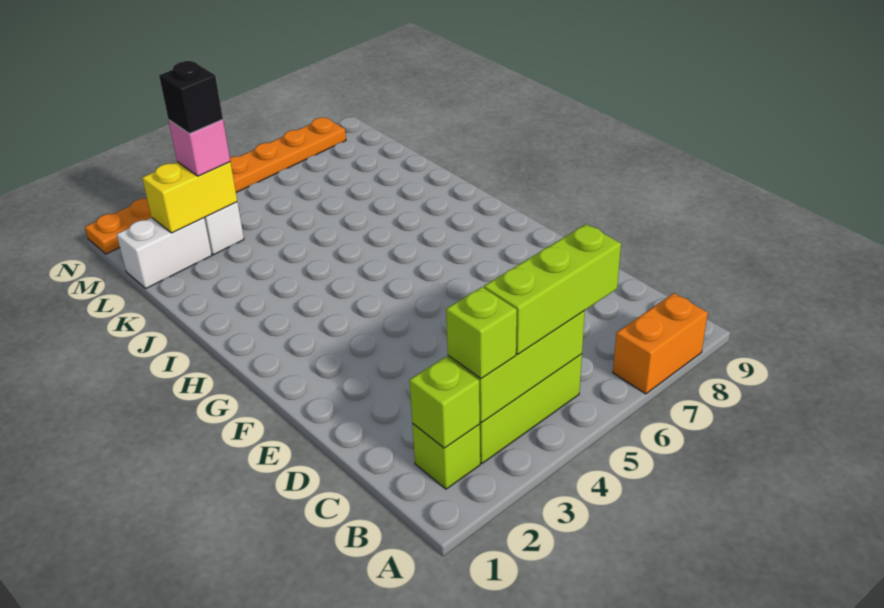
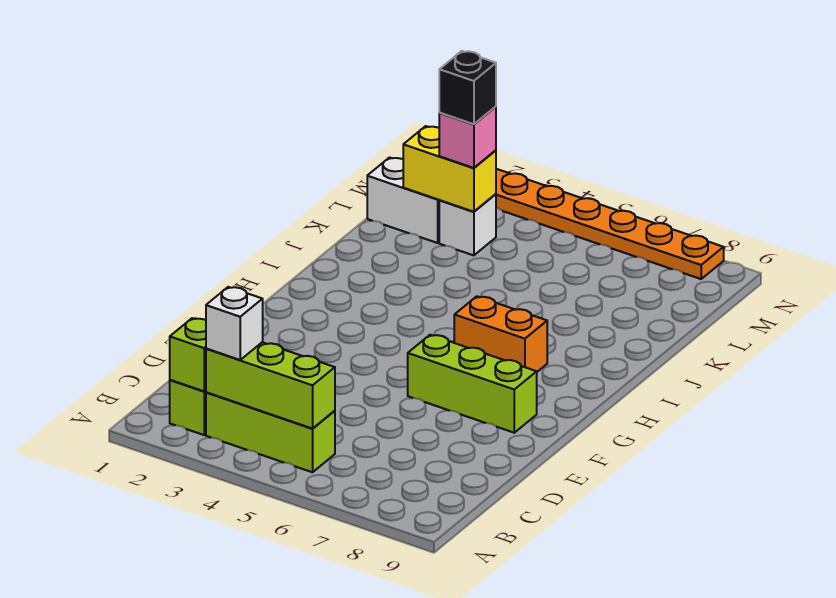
orange 1x2 brick [613,293,708,394] -> orange 1x2 brick moved to [454,296,547,372]
lime 1x1 brick [446,287,517,379] -> white 1x1 brick [206,287,263,360]
lime 1x3 brick [484,224,621,354] -> lime 1x3 brick moved to [408,335,537,433]

